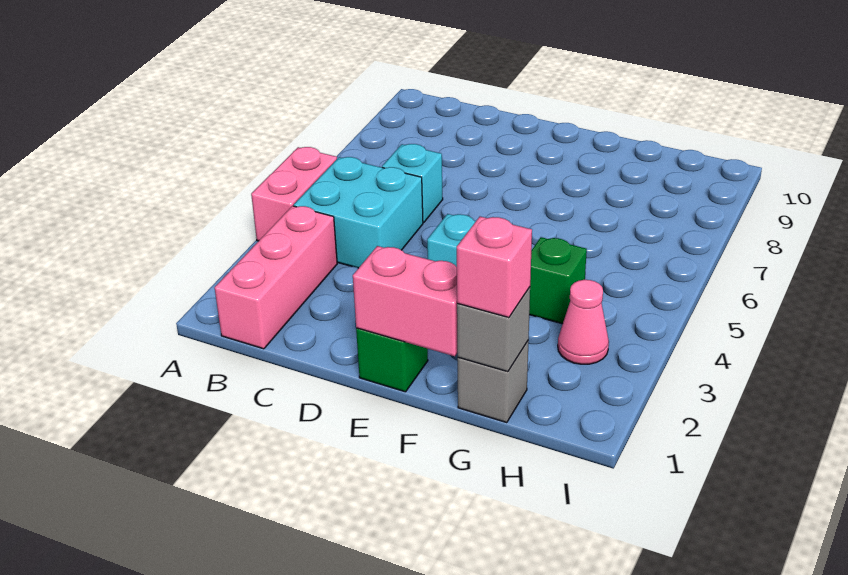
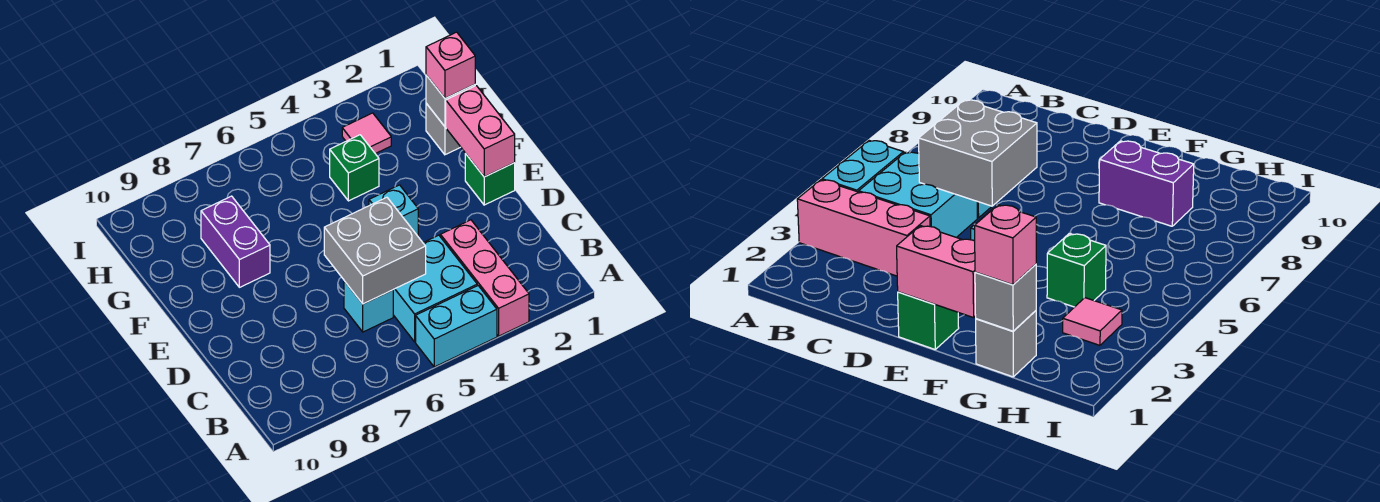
pink 1x2 brick [251,147,337,241] -> cyan 1x2 brick [416,286,497,367]
pink 1x3 brick [214,206,337,349] -> pink 1x3 brick turned to [440,220,529,336]
none -> grey 2x2 brick [324,197,426,304]
none -> purple 1x2 brick [201,196,270,287]
pink 1x1 cone [558,280,609,364] -> pink 1x1 tile [342,113,391,154]

